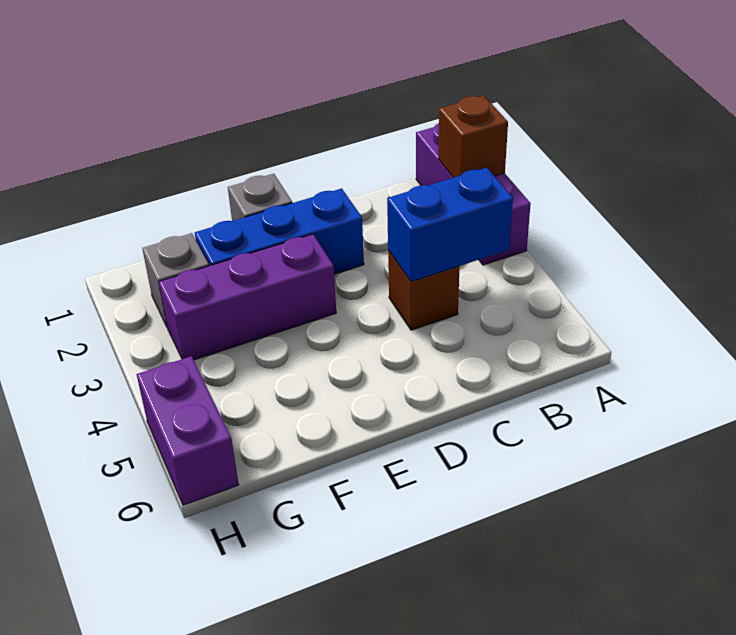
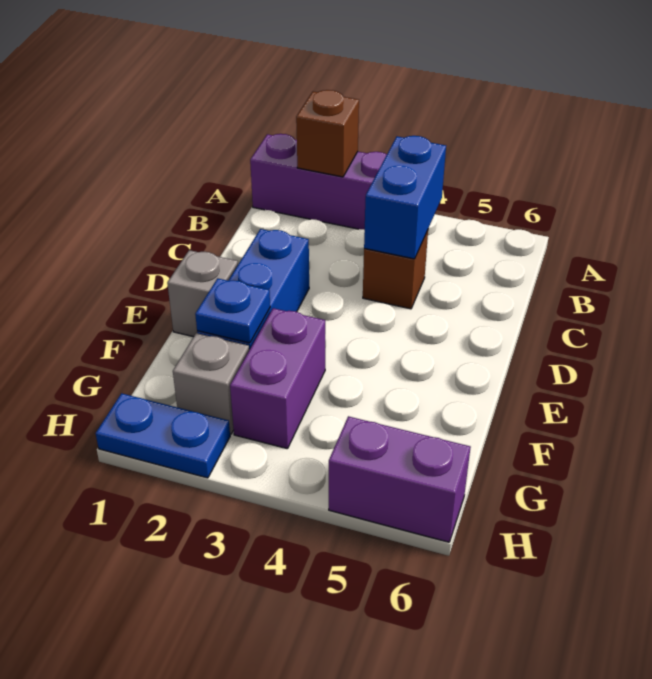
purple 1x3 brick [159,234,336,360] -> purple 1x2 brick [230,308,325,449]
none -> blue 1x1 plate [195,278,270,343]
none -> blue 1x2 plate [96,393,230,478]

